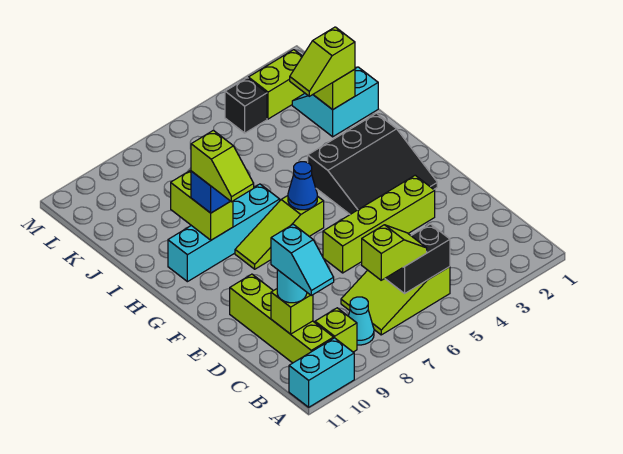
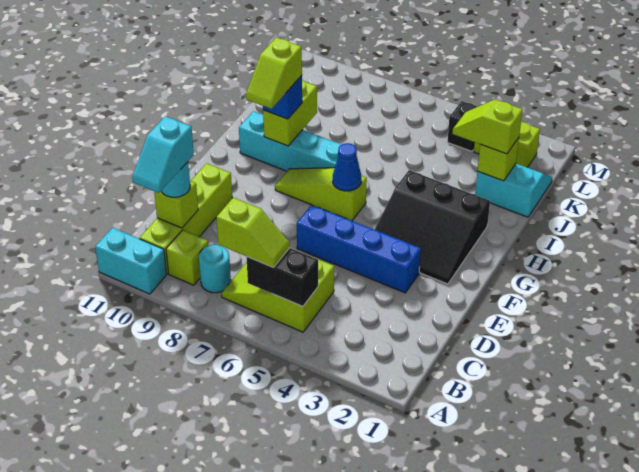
cyan 1x1 cone [348,297,374,345] -> cyan 1x1 round brick [199,244,231,293]
lime 1x4 brick [323,175,435,273] -> blue 1x4 brick [297,205,421,293]

